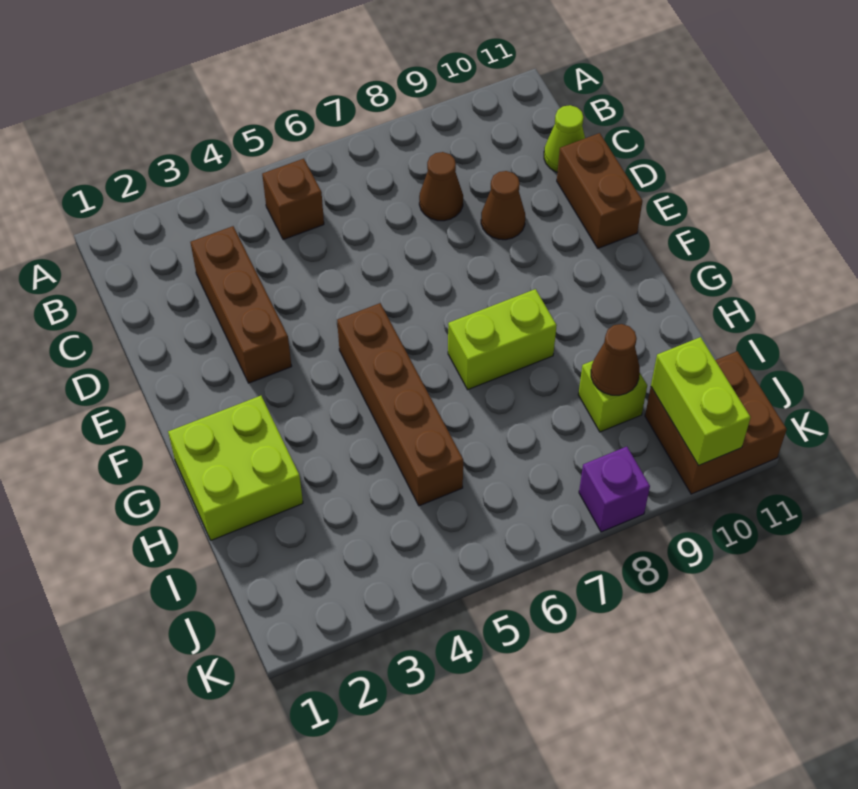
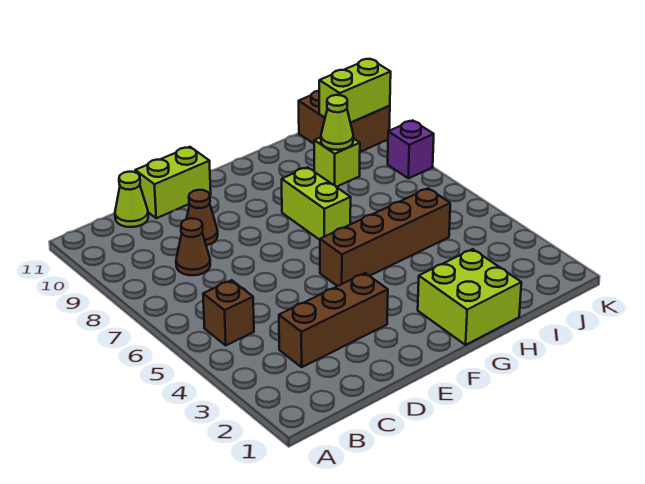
brown 1x2 brick [557,133,642,248] -> lime 1x2 brick [135,147,211,218]
brown 1x1 cone [591,324,640,395] -> lime 1x1 cone [321,95,353,150]

